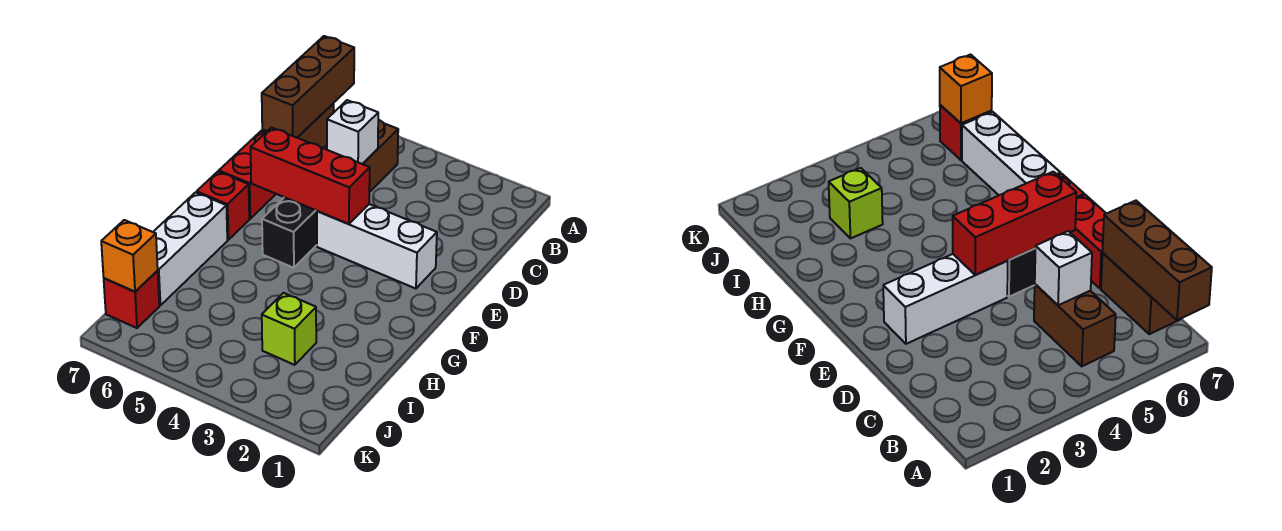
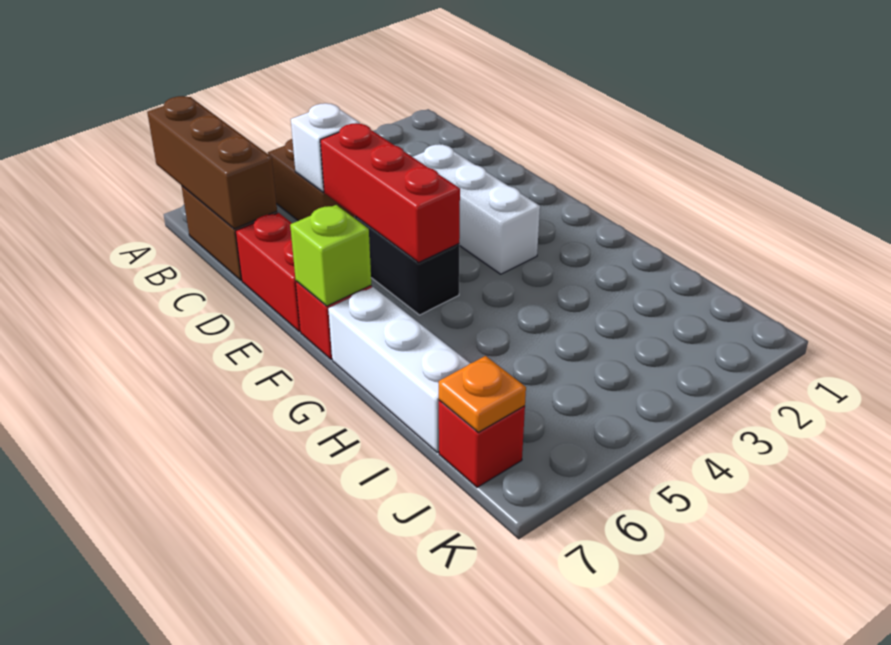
white 1x3 brick [317,204,437,289] -> white 1x3 brick turned to [413,144,540,274]
red 1x3 brick [251,128,370,224] -> red 1x3 brick turned to [320,123,460,262]
lime 1x1 brick [262,293,316,365] -> lime 1x1 brick moved to [290,205,371,306]
orange 1x1 brick [101,220,158,292] -> orange 1x1 plate [439,356,526,432]

